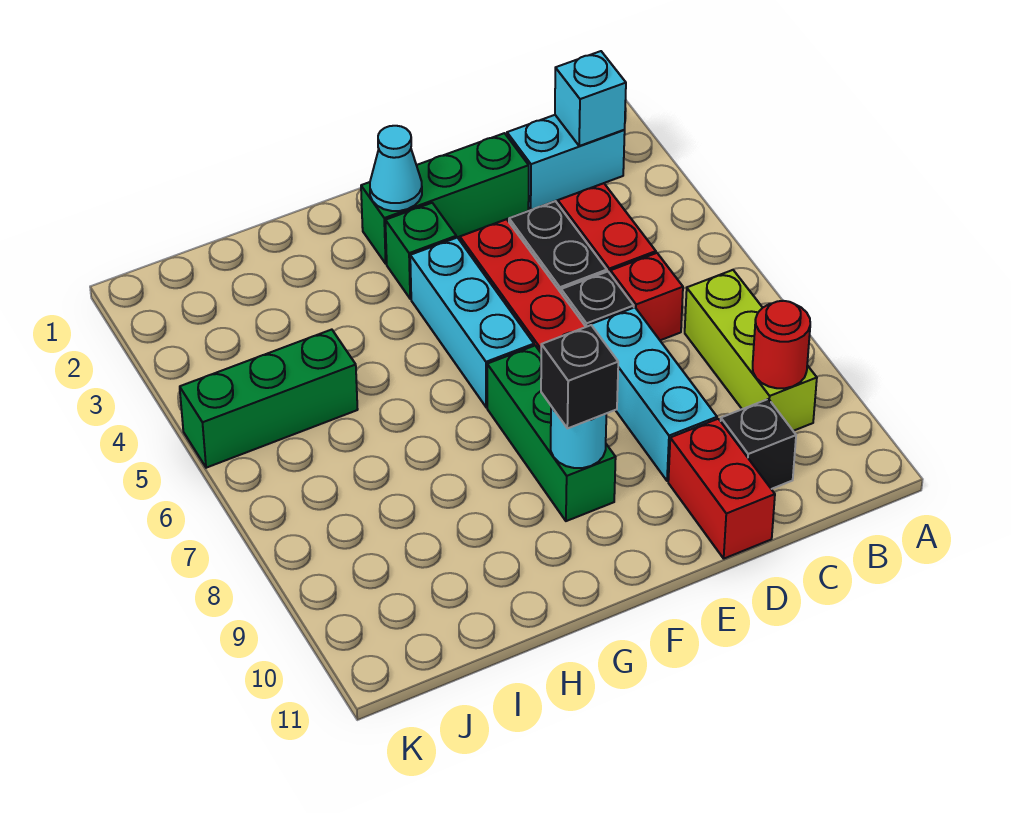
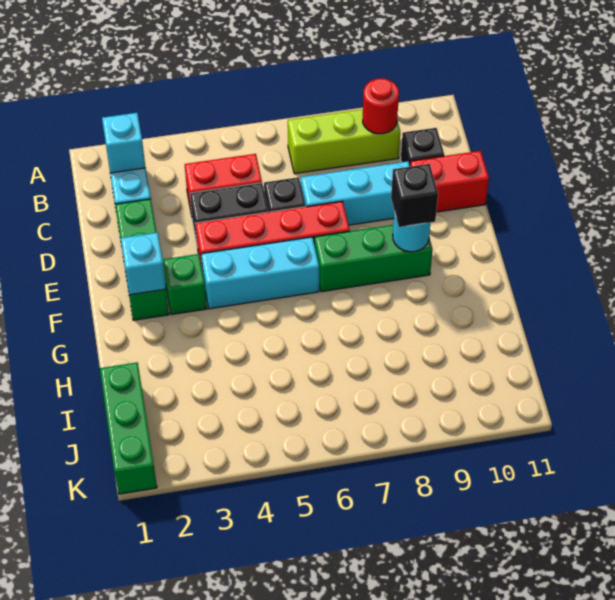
red 1x1 brick [610,253,683,340] -> none
cyan 1x1 cone [370,126,422,211] -> cyan 1x1 brick [120,233,166,295]
green 1x3 brick [180,330,358,468] -> green 1x3 brick moved to [100,362,157,494]

